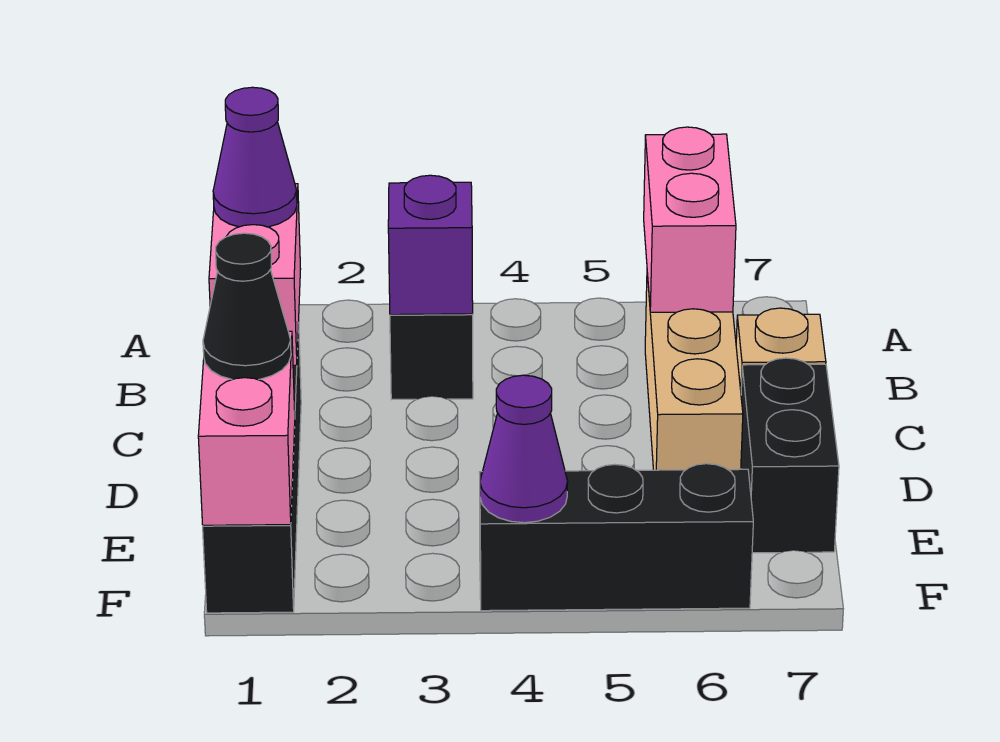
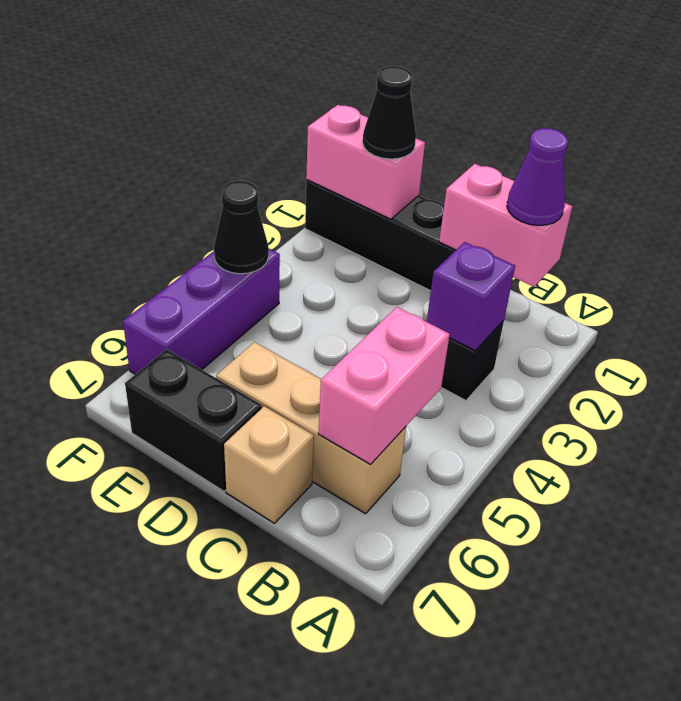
pink 1x2 brick [644,127,736,313] -> pink 1x2 brick turned to [318,307,450,464]
black 1x3 brick [479,464,753,611] -> purple 1x3 brick [123,249,280,374]
purple 1x1 cone [480,375,568,523] -> black 1x1 cone [214,181,269,274]

